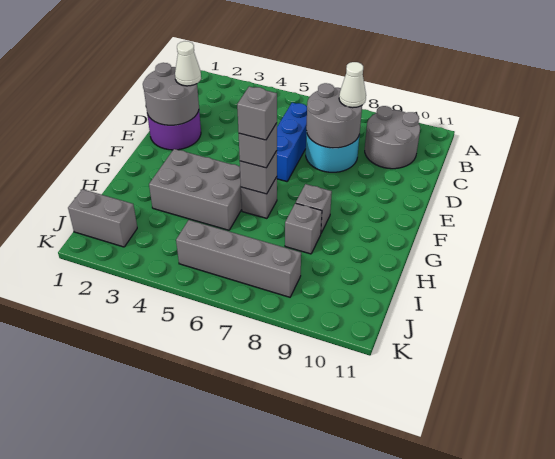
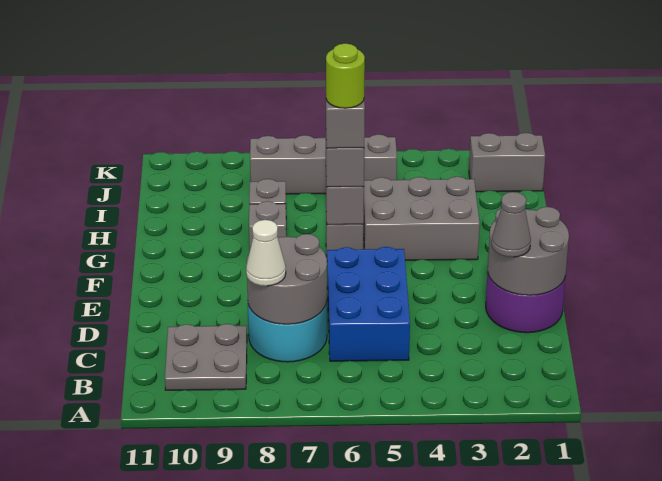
grey 2x2 round brick [365,106,420,169] -> grey 2x2 plate [165,324,247,390]
blue 1x3 brick [277,103,307,182] -> blue 2x3 brick [327,247,410,361]
white 1x1 cone [175,41,201,86] -> grey 1x1 cone [492,192,531,257]
none -> lime 1x1 round brick [326,44,365,108]

